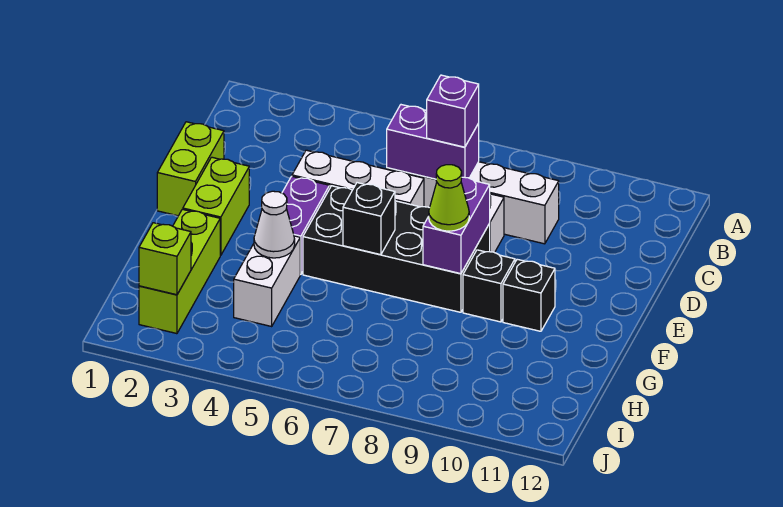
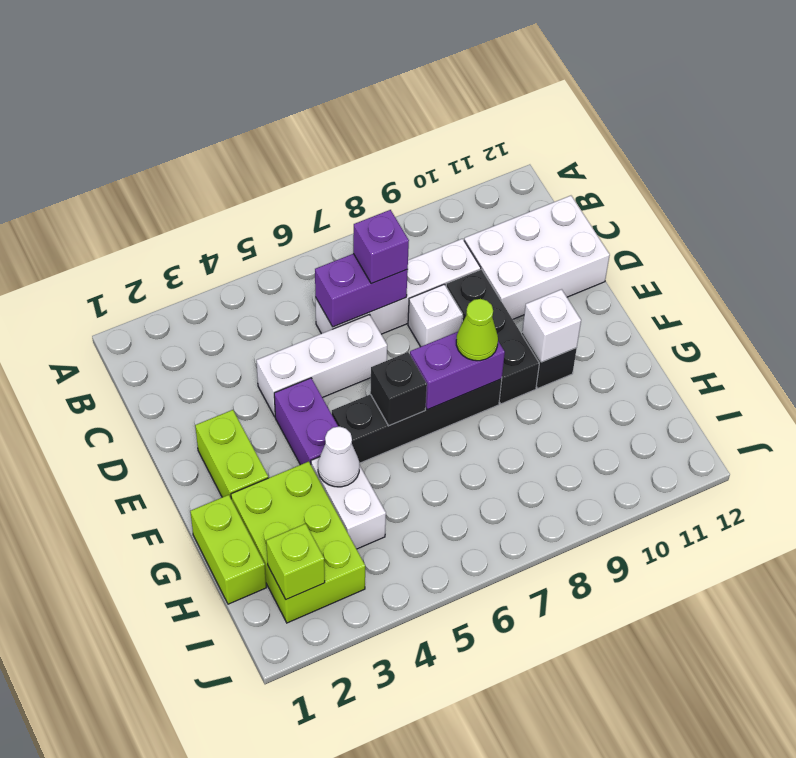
none -> white 2x3 brick [464,196,610,319]
lime 1x2 brick [157,122,224,216] -> lime 1x2 brick moved to [190,495,266,604]
black 2x4 brick [303,186,490,312] -> black 1x4 brick [332,379,502,463]
purple 1x2 brick [423,177,490,274] -> purple 1x2 brick turned to [410,332,505,410]
black 1x1 brick [463,250,515,322] -> black 1x3 brick [446,269,539,404]
none -> white 1x1 brick [522,289,581,362]
lime 1x3 brick [139,209,220,334] -> lime 2x3 brick [231,461,365,623]

